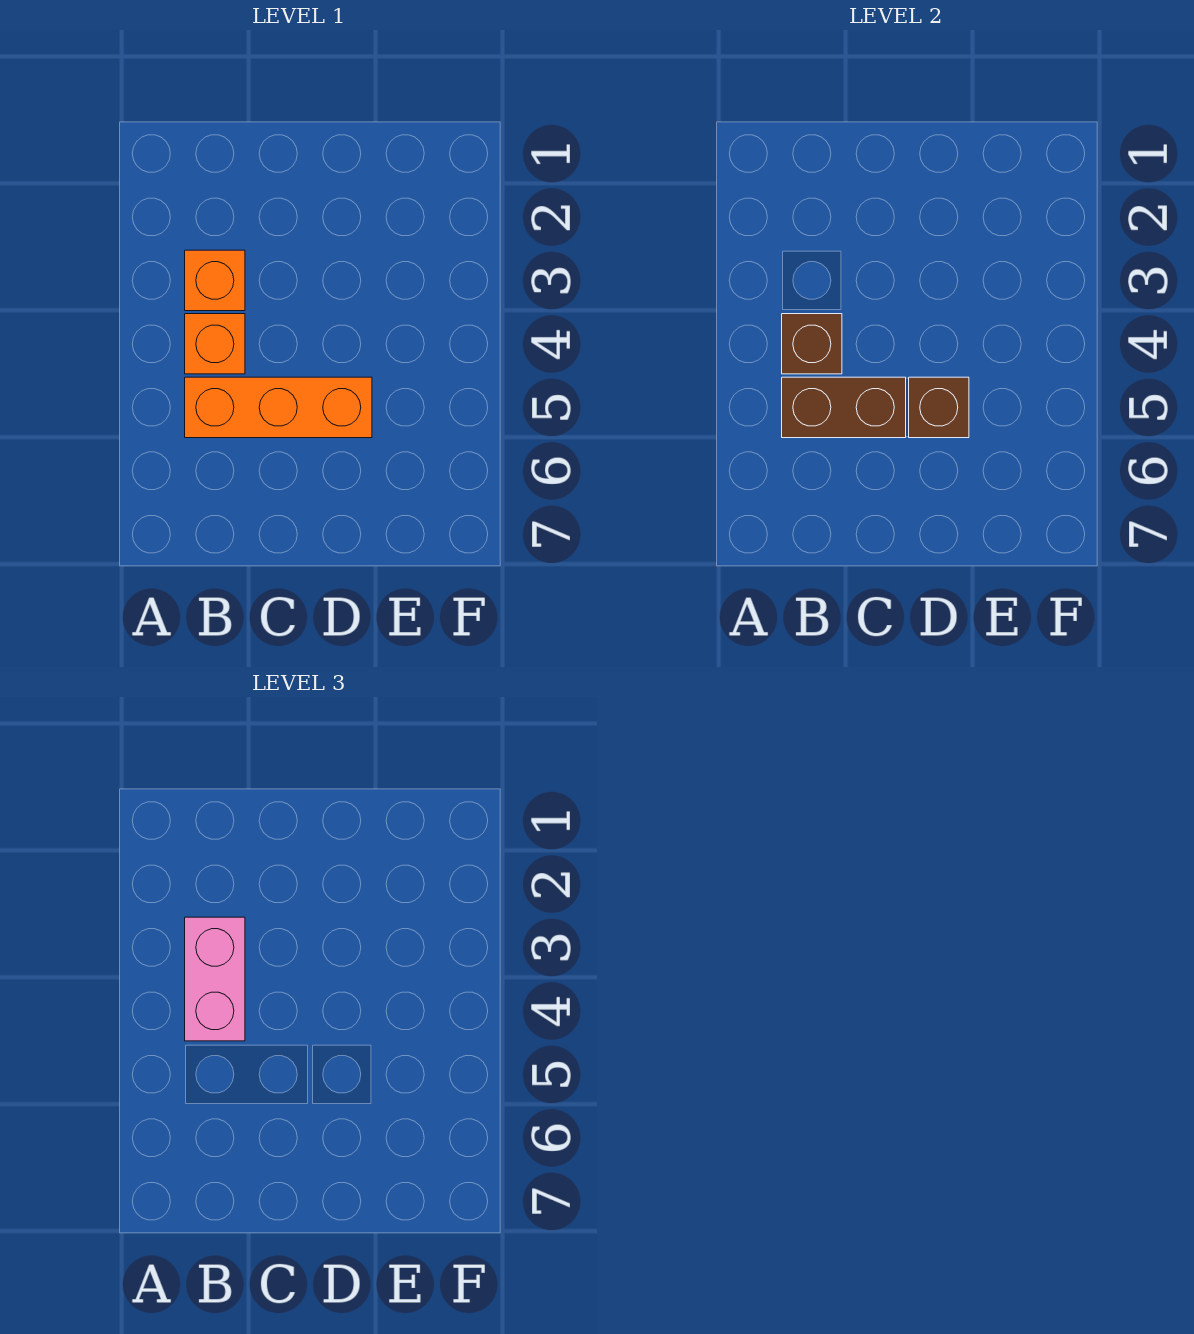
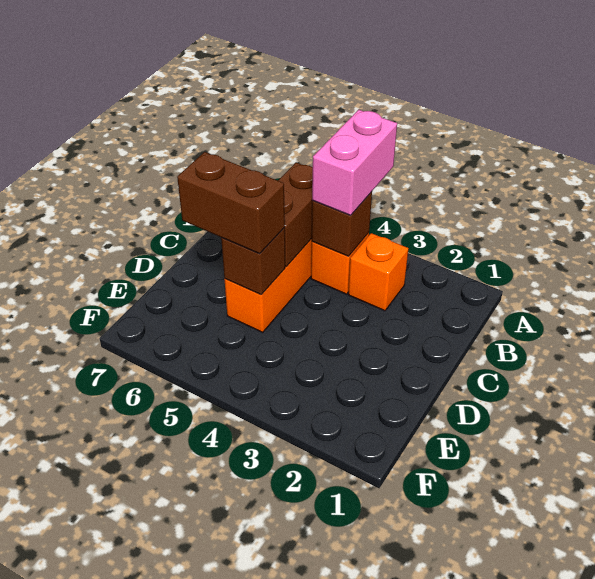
pink 1x2 brick [185,917,245,1041] -> pink 1x2 brick turned to [312,110,397,215]
none -> brown 1x2 brick [177,152,285,254]

